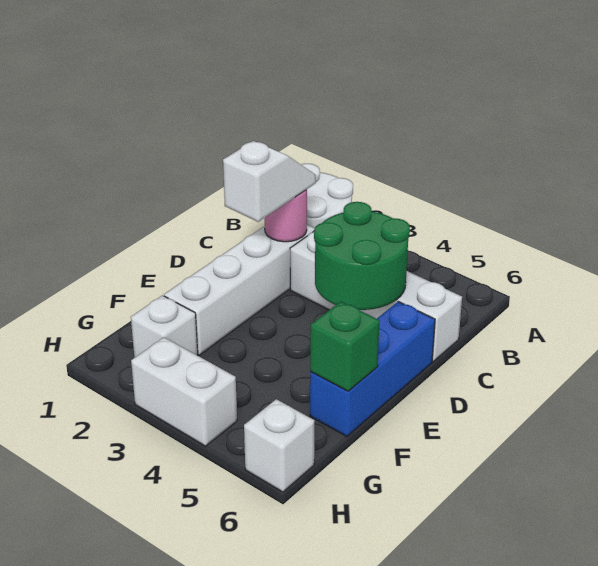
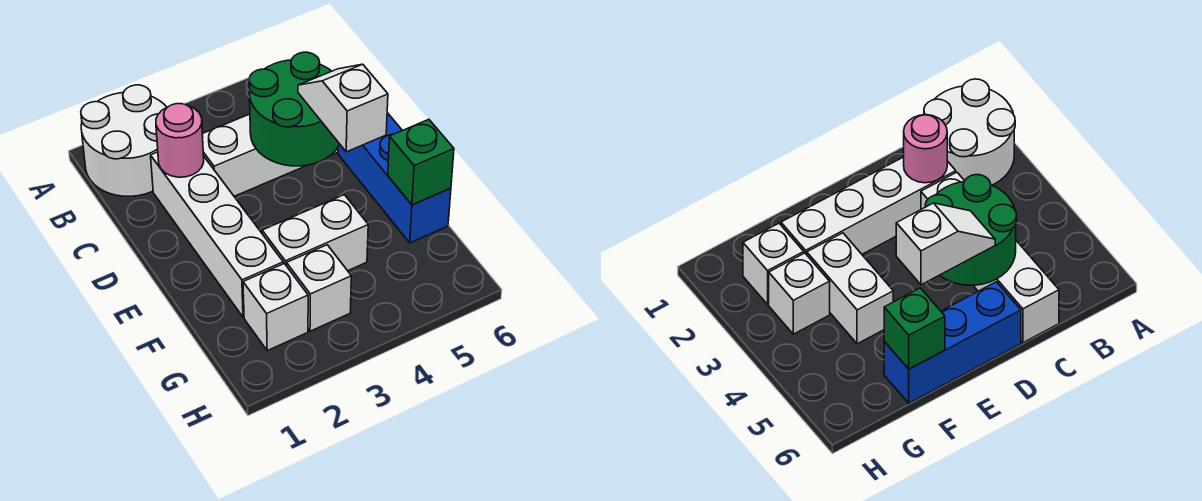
white 1x2 slope [223,141,316,222] -> white 1x2 slope moved to [298,64,388,152]
white 1x2 brick [131,337,237,446] -> white 1x2 brick moved to [262,195,368,271]
white 1x1 brick [244,399,315,492] -> white 1x1 brick moved to [287,245,351,331]

